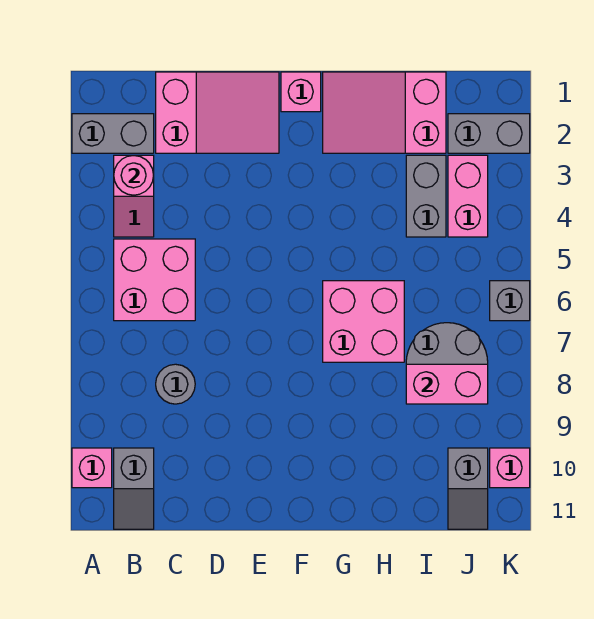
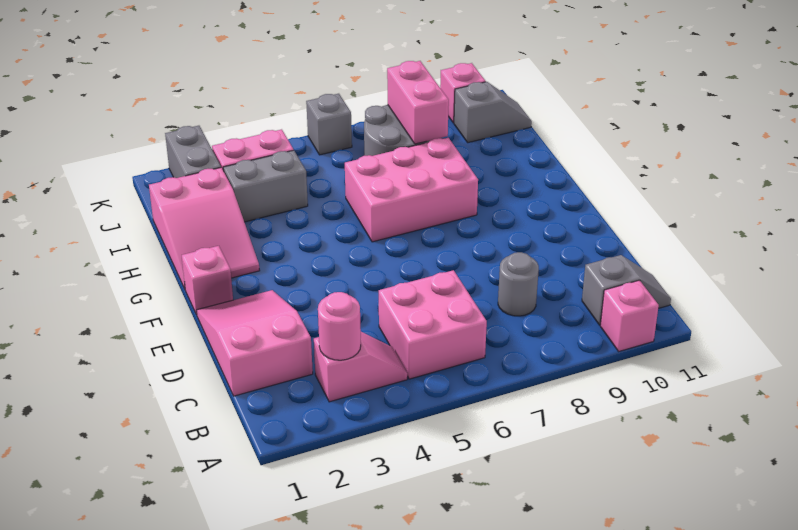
grey 1x2 brick [72,114,154,153] -> none
pink 2x2 brick [323,281,404,362] -> pink 2x3 brick [345,138,478,242]

